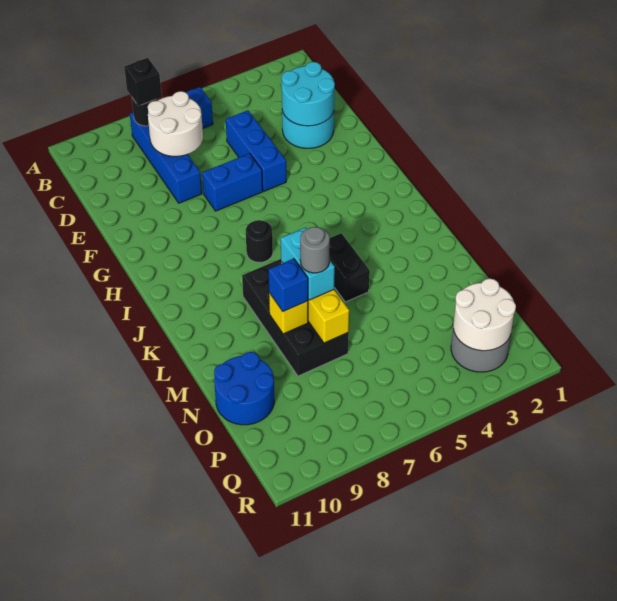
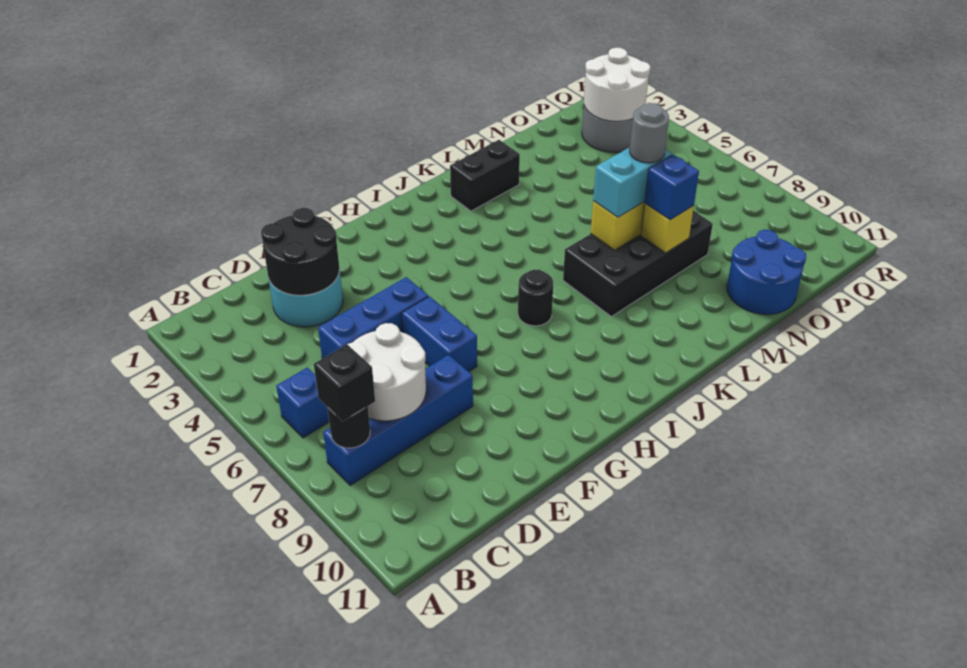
cyan 2x2 round brick [282,62,335,126] -> black 2x2 round brick [261,208,340,295]
black 1x2 brick [329,233,370,302] -> black 1x2 brick moved to [450,140,520,211]

